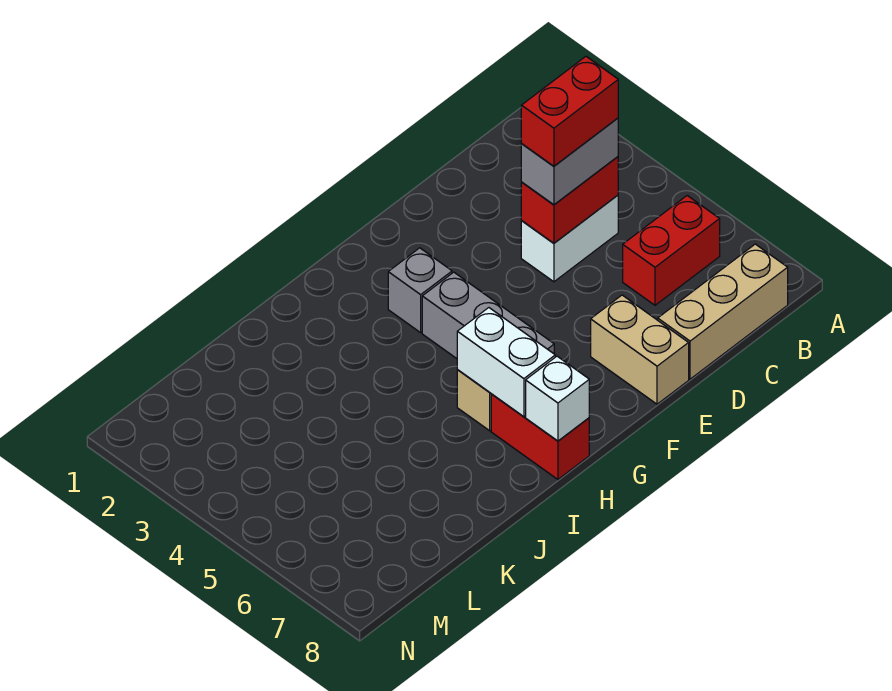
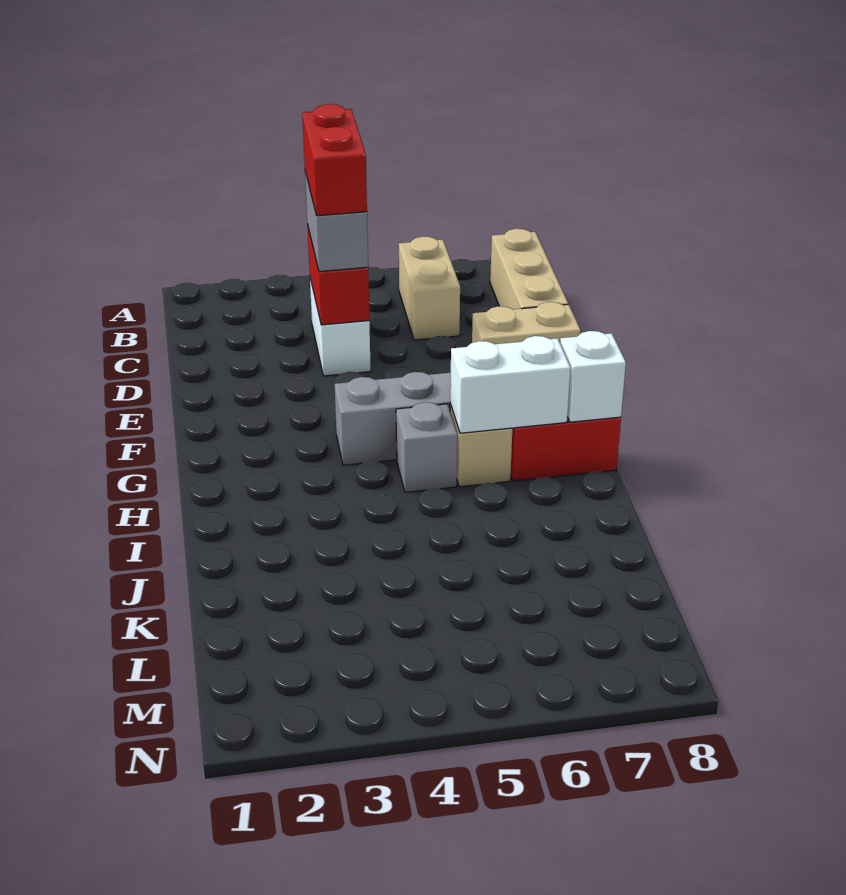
red 1x2 brick [623,196,720,305] -> tan 1x2 brick [399,237,460,340]
grey 1x1 brick [388,248,452,333] -> grey 1x1 brick moved to [396,402,457,492]

